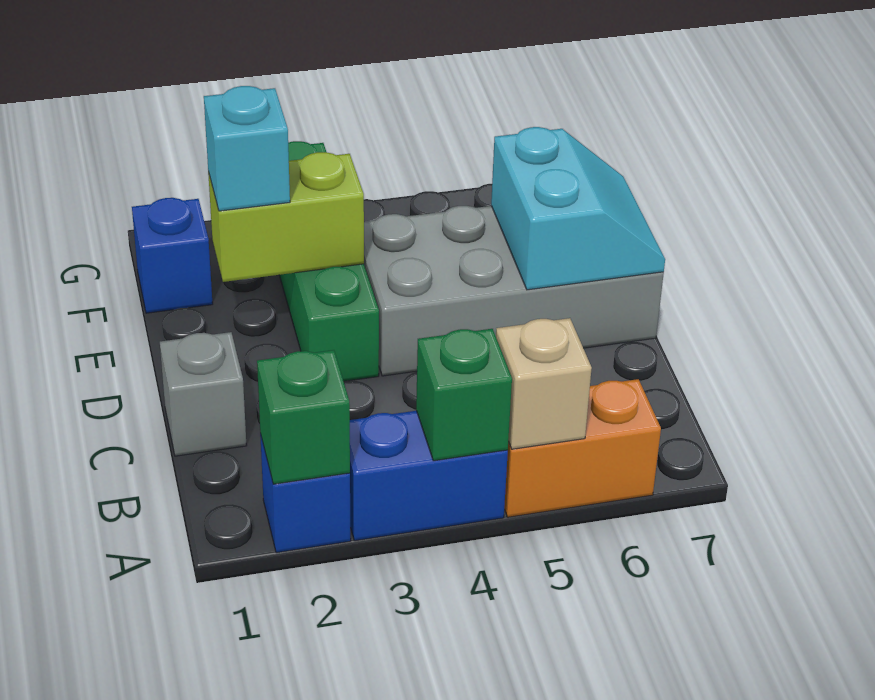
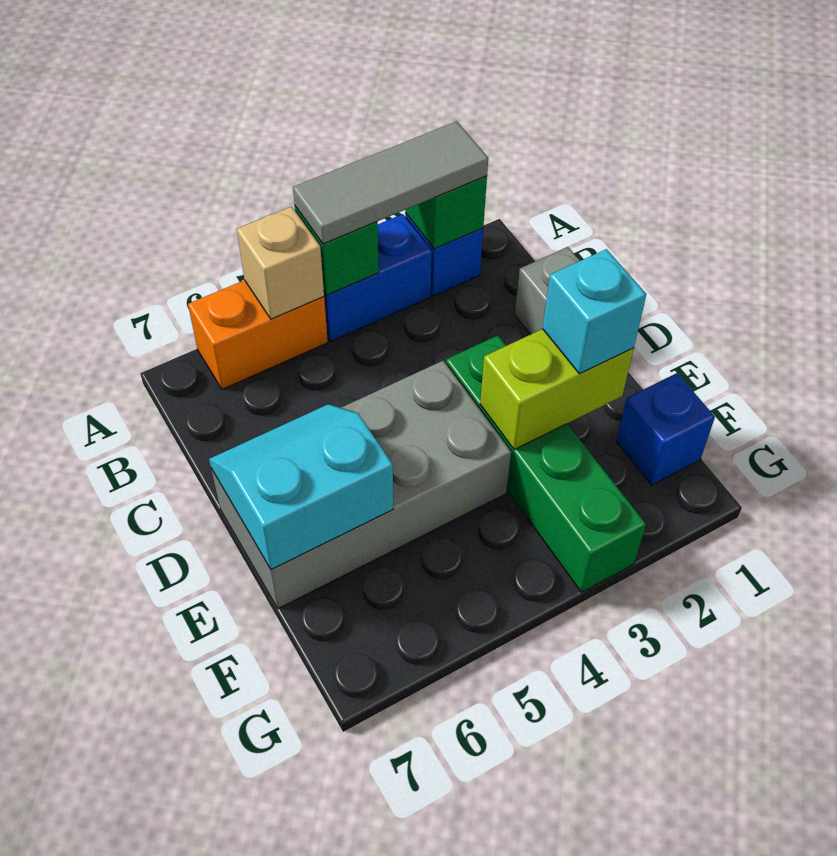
none -> grey 1x3 tile [293,121,488,244]
cyan 2x2 slope [491,127,665,290] -> cyan 2x2 slope turned to [209,404,393,570]

